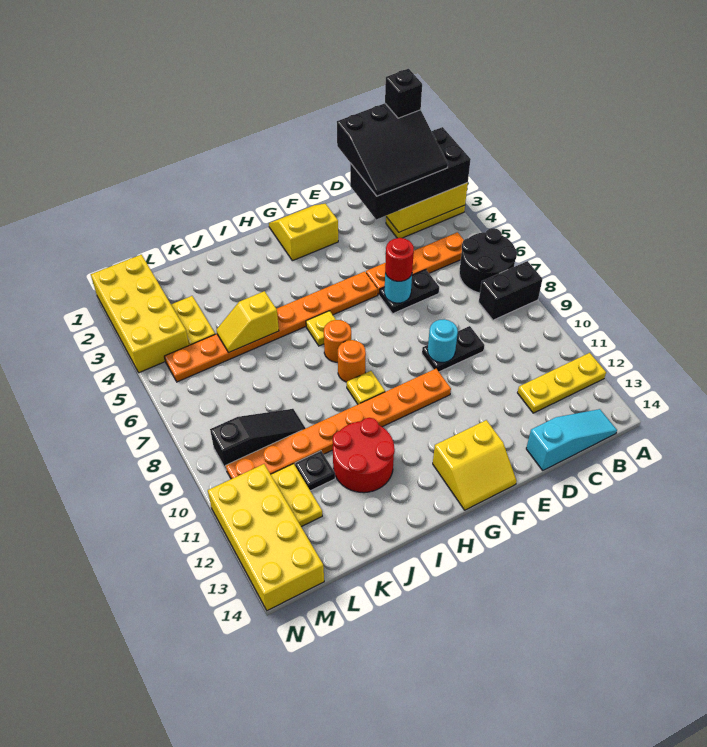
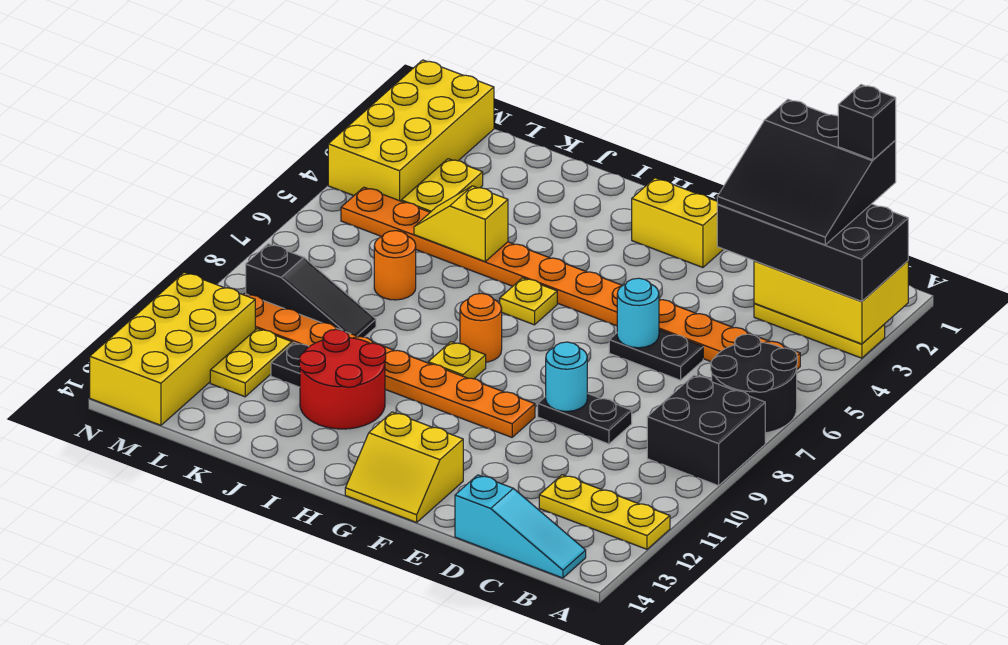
black 1x2 brick [479,261,542,320] -> black 2x2 brick [647,375,765,486]
red 1x1 round brick [385,238,414,281] -> none
orange 1x1 round brick [324,320,351,362] -> orange 1x1 round brick moved to [374,231,416,300]

